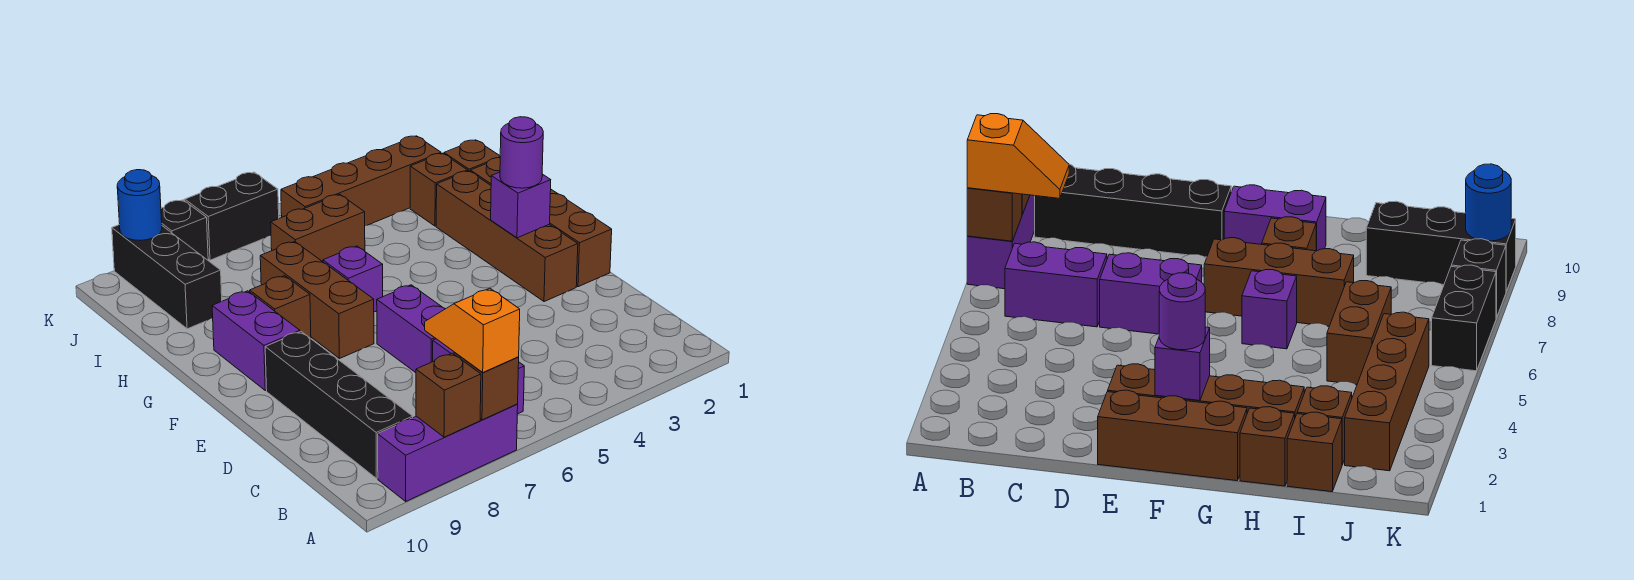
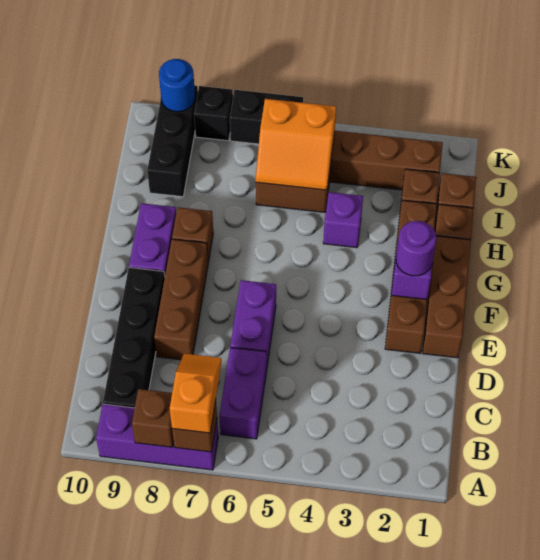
brown 1x3 brick [260,242,374,359] -> brown 1x3 brick moved to [154,239,208,360]
purple 1x1 brick [323,246,383,312] -> purple 1x1 brick moved to [323,192,363,248]
none -> orange 2x2 slope [256,99,336,190]

